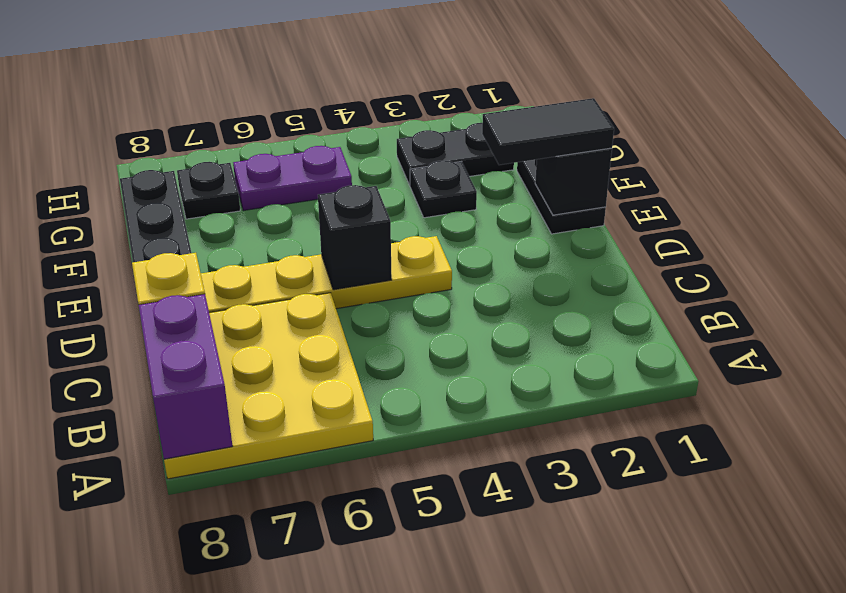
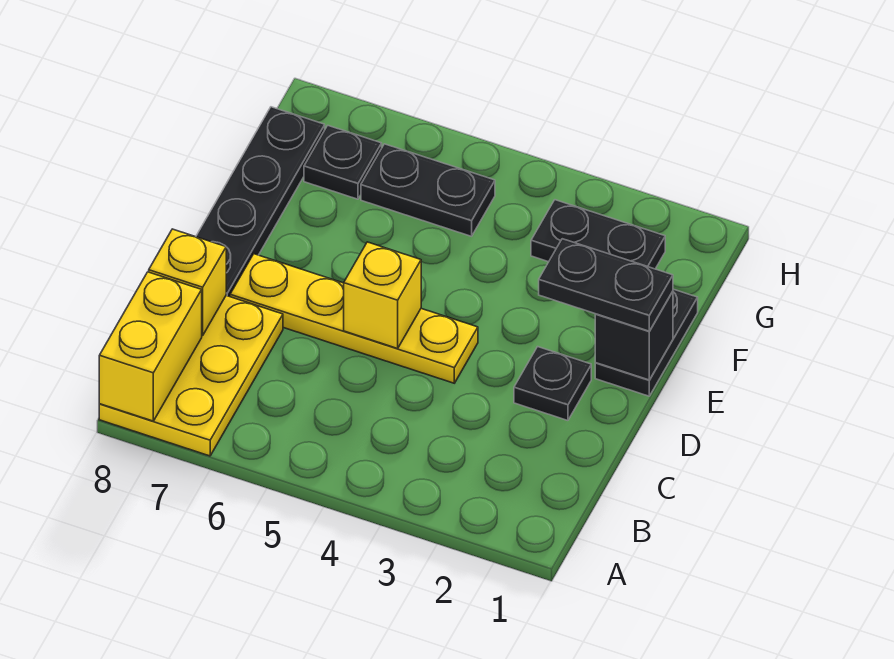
yellow 3x3 plate [164,293,373,479] -> yellow 2x3 plate [99,296,283,456]
purple 1x2 brick [139,294,232,459] -> yellow 1x2 brick [99,272,202,421]
black 1x1 brick [318,185,392,290] -> yellow 1x1 brick [344,242,421,349]
black 1x2 tile [482,98,614,165] -> black 1x2 plate [539,239,673,331]
black 1x1 plate [410,161,477,218] -> black 1x1 plate moved to [514,347,591,420]
purple 1x2 plate [233,146,352,211] -> black 1x2 plate [361,144,495,236]

